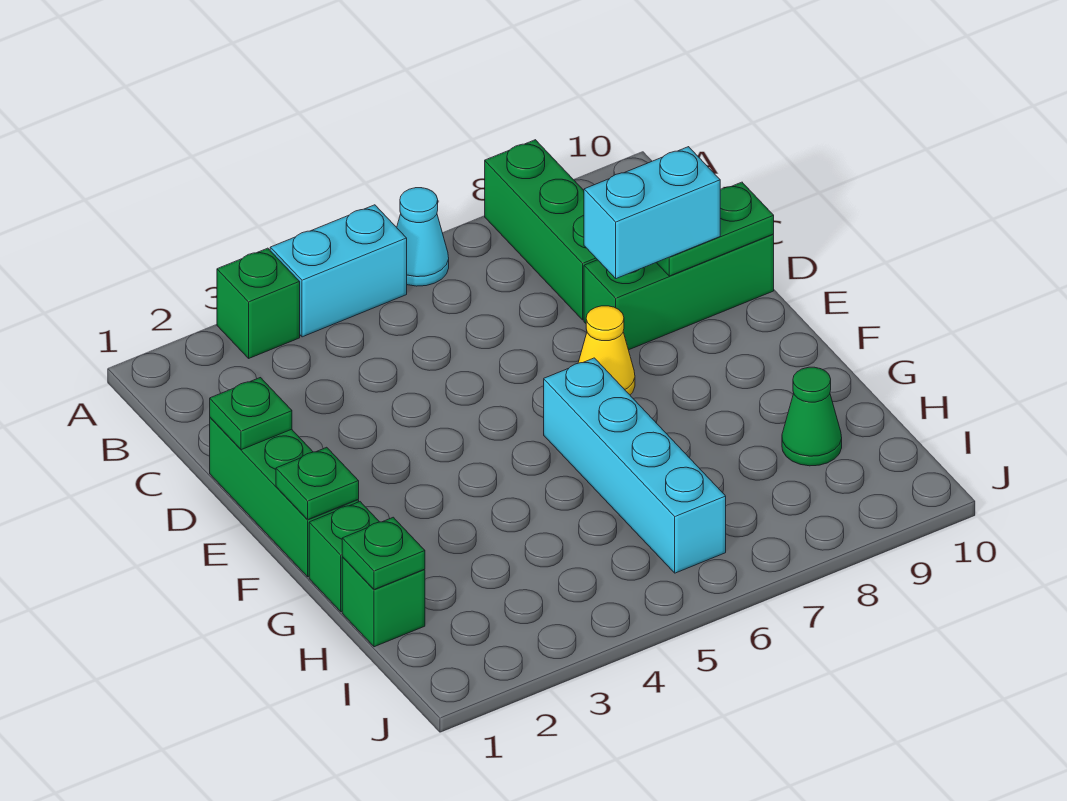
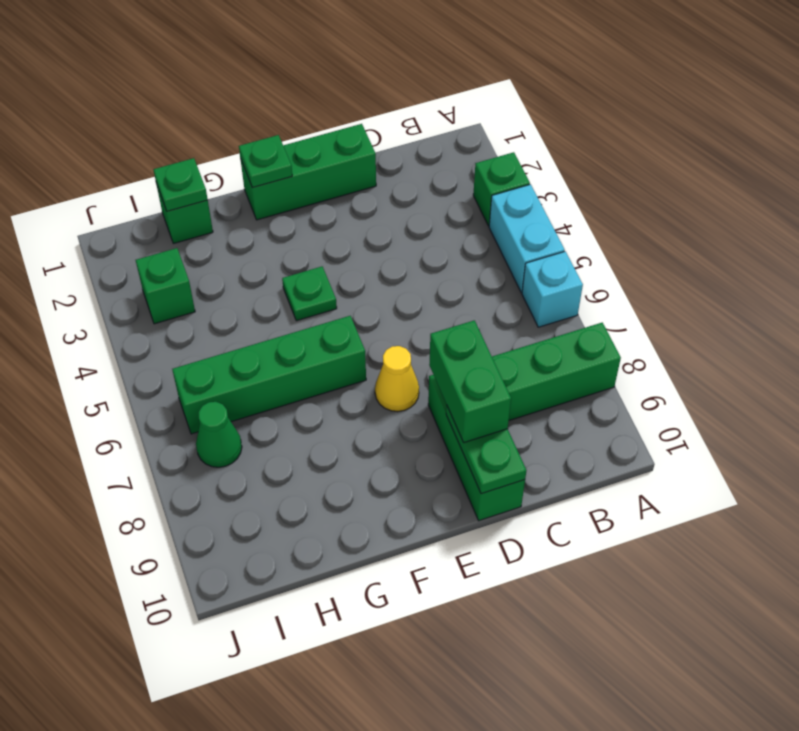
cyan 1x1 cone [397,188,449,286] -> cyan 1x1 brick [522,251,583,327]
green 1x1 plate [210,378,292,450] -> green 1x1 plate moved to [282,267,337,321]
cyan 1x2 brick [584,147,720,279] -> green 1x2 brick [429,320,511,442]
cyan 1x4 brick [544,358,726,573] -> green 1x4 brick [172,316,366,434]
green 1x1 brick [309,502,379,612] -> green 1x1 brick moved to [136,248,195,324]
green 1x1 cone [782,367,842,466] -> green 1x1 cone moved to [196,402,242,467]

